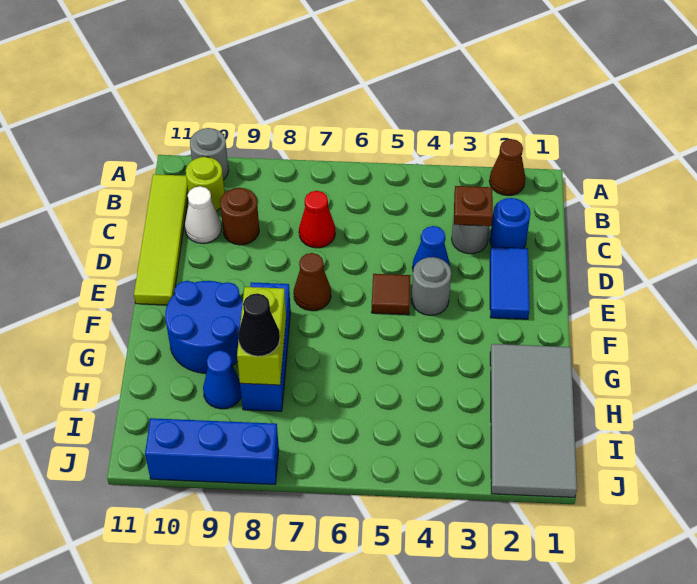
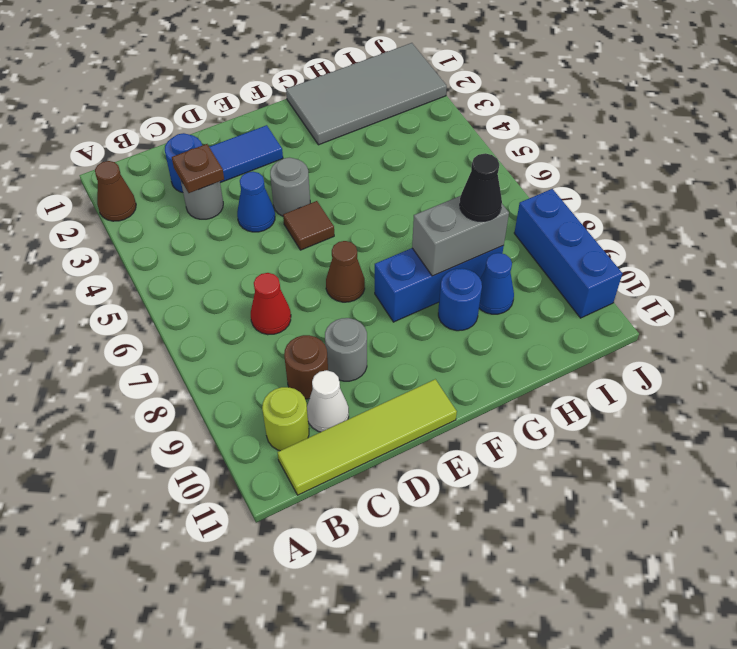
grey 1x1 round brick [190,128,229,180] -> grey 1x1 round brick moved to [325,318,367,381]
blue 2x2 round brick [165,281,243,373] -> blue 1x1 round brick [438,268,482,331]
lime 1x2 brick [237,287,286,385] -> grey 1x2 brick [412,196,509,276]

